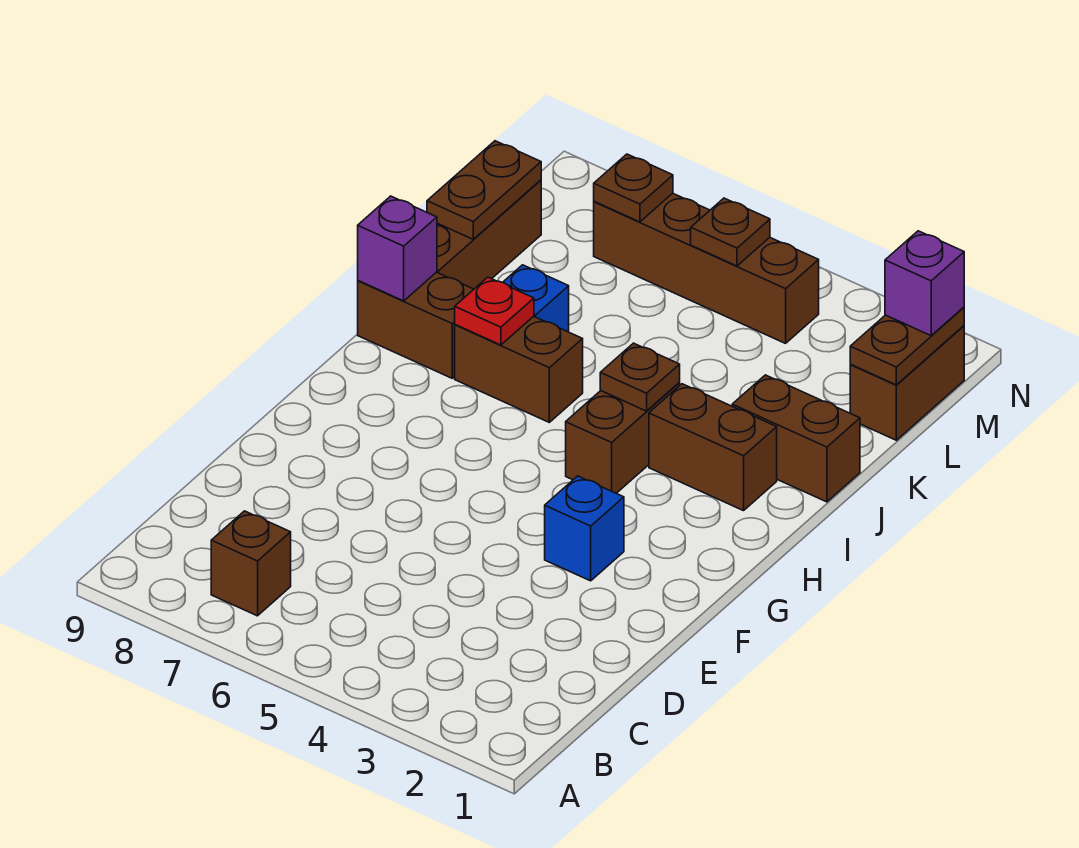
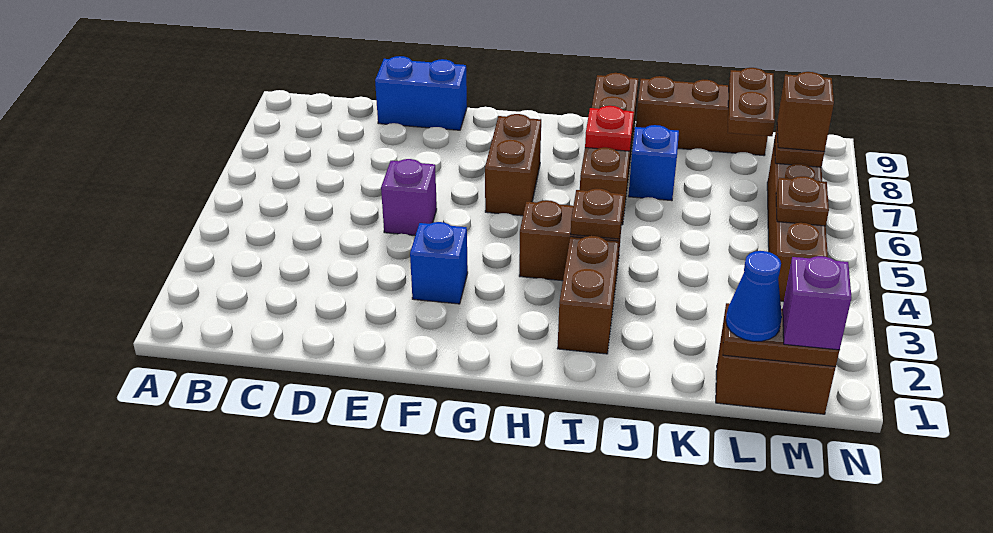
brown 1x1 brick [211,511,291,616] -> brown 1x1 brick moved to [777,72,834,152]
none -> blue 1x2 brick [375,56,467,130]
purple 1x1 brick [358,196,437,301] -> purple 1x1 brick moved to [381,159,437,235]
brown 1x2 brick [732,375,860,502] -> brown 1x2 brick moved to [485,114,541,216]
brown 1x2 plate [427,141,541,239] -> brown 1x2 plate turned to [728,68,775,136]
none -> blue 1x1 cone [726,251,782,341]

